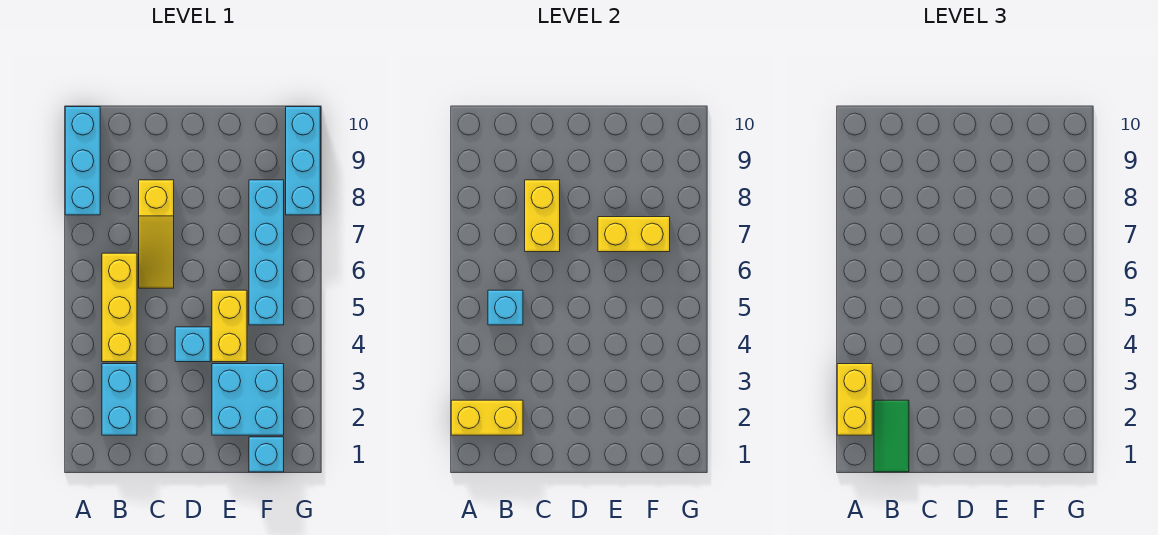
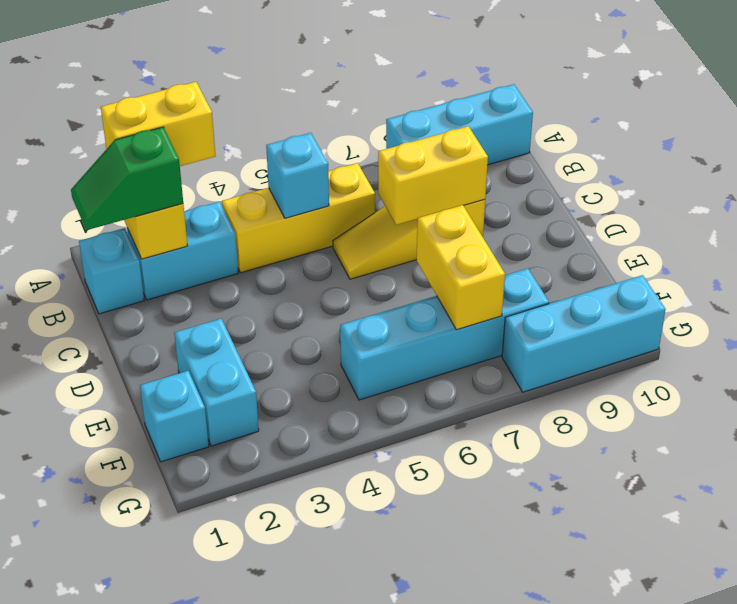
green 1x2 tile [874,400,909,472] -> green 1x2 slope [71,127,183,230]
cyan 1x1 brick [175,327,210,362] -> cyan 1x1 brick moved to [79,228,144,314]
cyan 2x2 brick [212,364,284,435] -> cyan 1x2 brick [174,319,259,446]
yellow 1x2 brick [212,290,247,362] -> none

